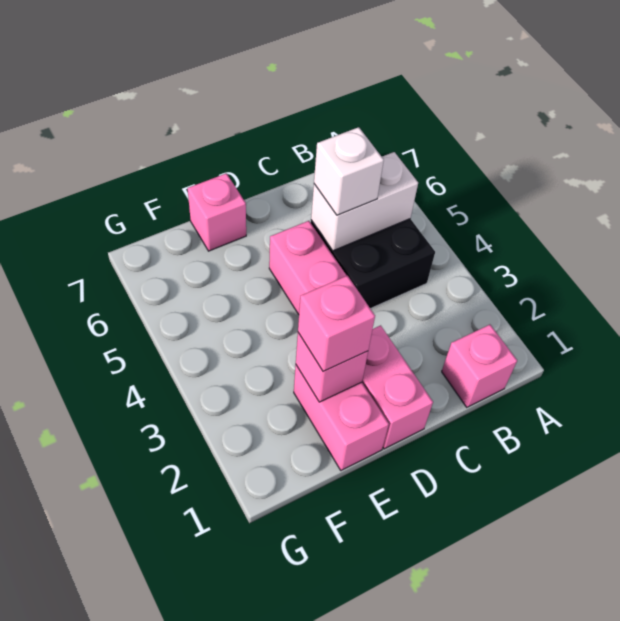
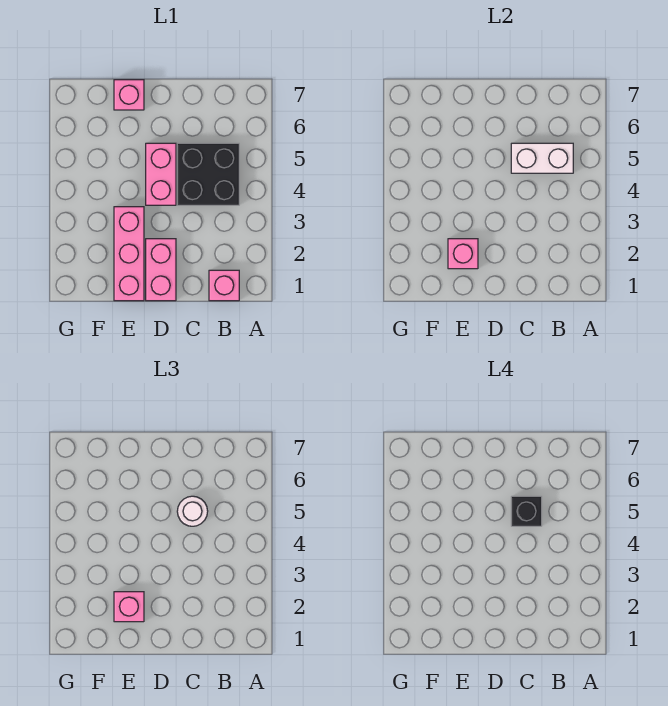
white 1x1 brick [314,127,384,215] -> white 1x1 round brick [177,496,208,526]
none -> black 1x1 brick [511,496,542,526]
pink 1x2 brick [294,365,389,470] -> pink 1x3 brick [114,207,144,301]

